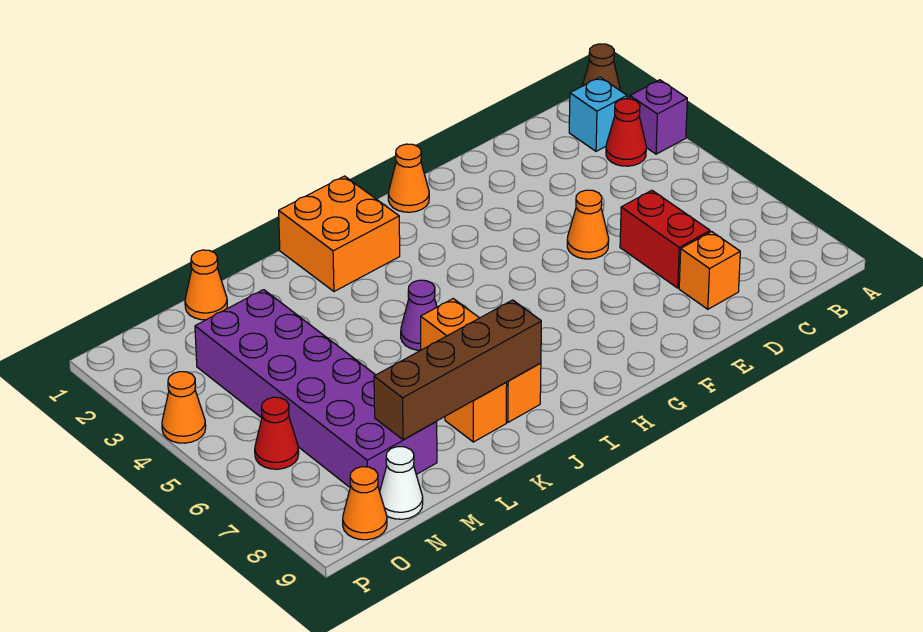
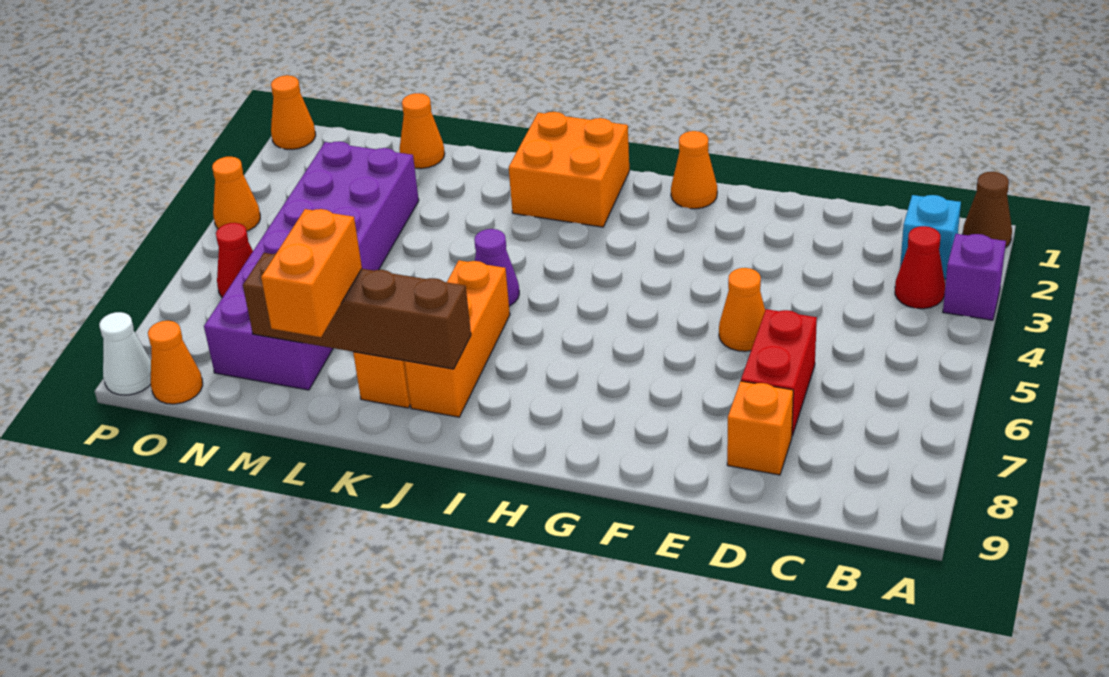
none -> orange 1x2 brick [261,209,362,337]
white 1x1 cone [380,447,423,519] -> white 1x1 cone moved to [99,312,151,395]
none -> orange 1x1 cone [271,75,316,149]

